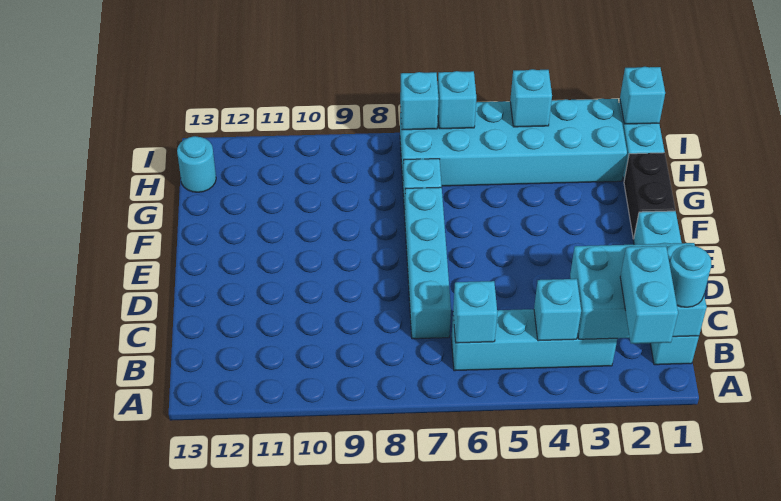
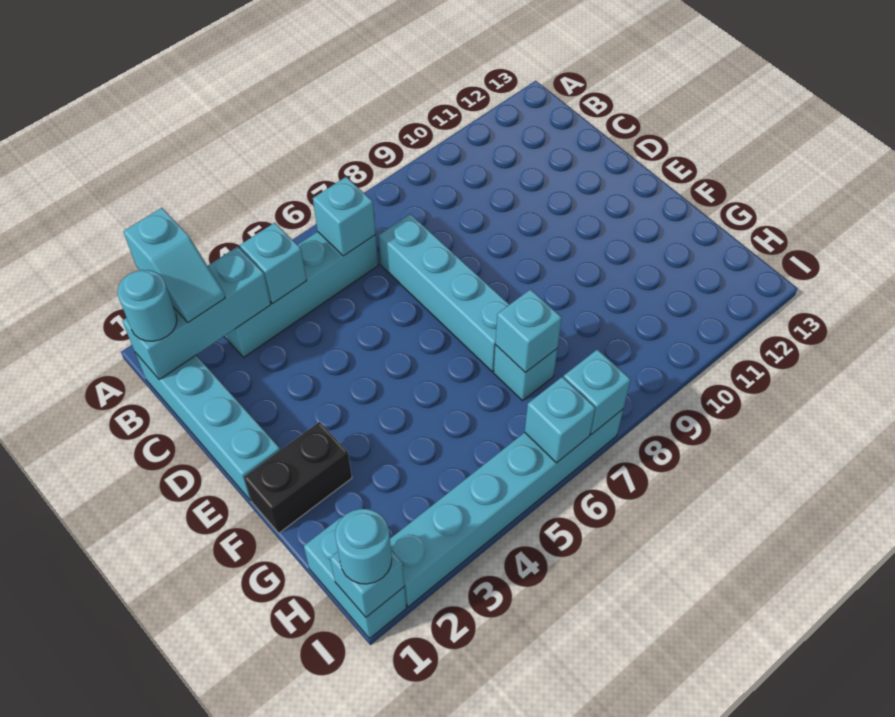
cyan 1x2 brick [620,246,678,344] -> cyan 1x2 slope [123,208,225,323]
cyan 2x3 brick [570,243,707,339] -> cyan 1x3 brick [122,247,271,380]
black 1x2 brick [624,153,675,239] -> black 1x2 brick turned to [244,422,352,533]
cyan 2x6 brick [400,99,627,186] -> cyan 1x6 brick [390,409,623,607]
cyan 1x1 round brick [177,136,216,192] -> cyan 1x1 round brick moved to [335,509,392,584]
cyan 1x1 brick [510,69,552,127] -> cyan 1x1 brick moved to [495,289,562,373]

